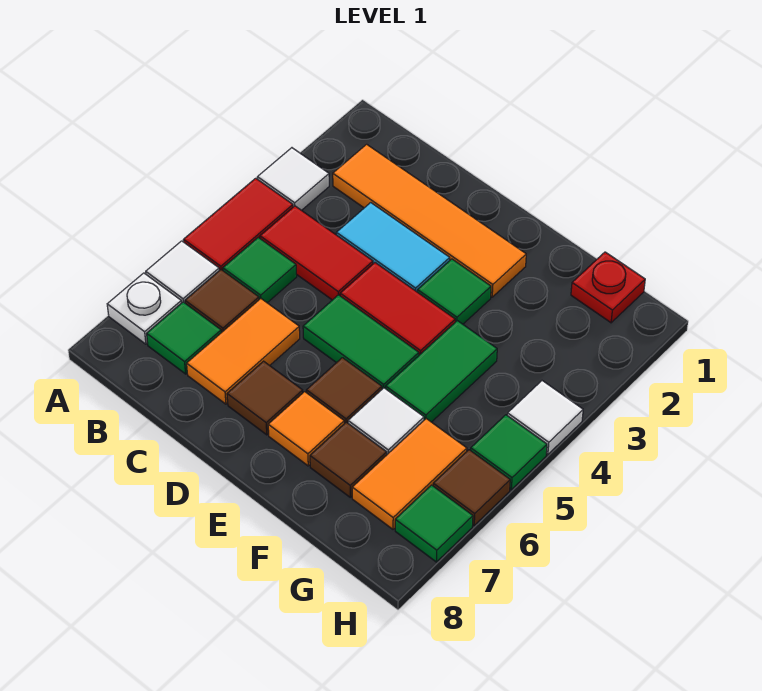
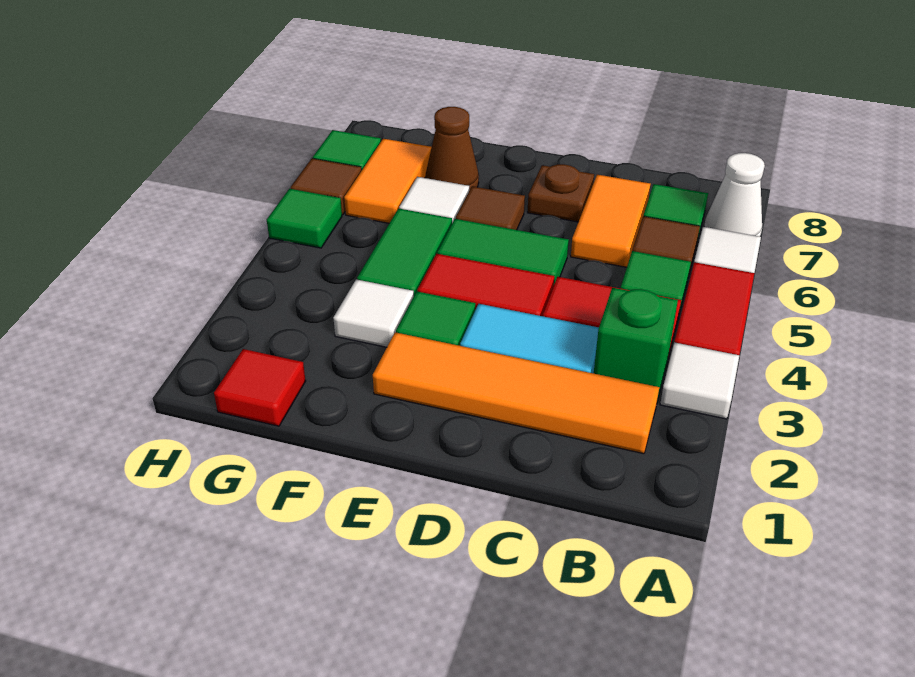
white 1x1 plate [107,273,181,344] -> white 1x1 cone [704,153,765,236]
none -> green 1x1 brick [594,288,678,401]
brown 1x1 tile [227,361,303,435] -> brown 1x1 plate [527,164,594,222]
orange 1x1 tile [268,392,344,466] -> none
brown 1x1 tile [310,422,387,497] -> brown 1x1 cone [426,107,479,190]
red 1x1 plate [571,252,645,323] -> red 1x1 tile [214,349,306,426]
white 1x1 tile [507,381,583,455] -> white 1x1 tile moved to [333,279,414,347]

